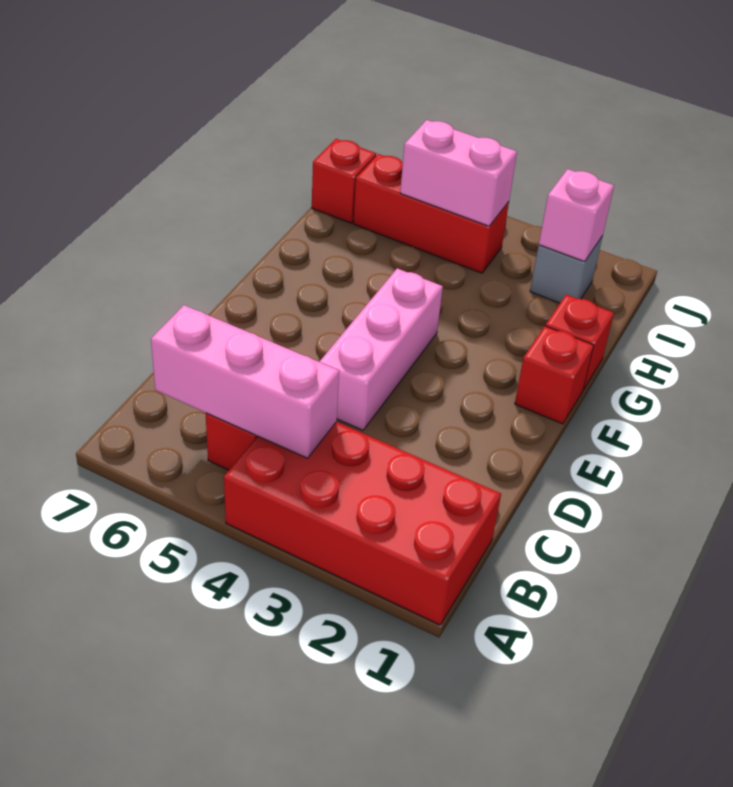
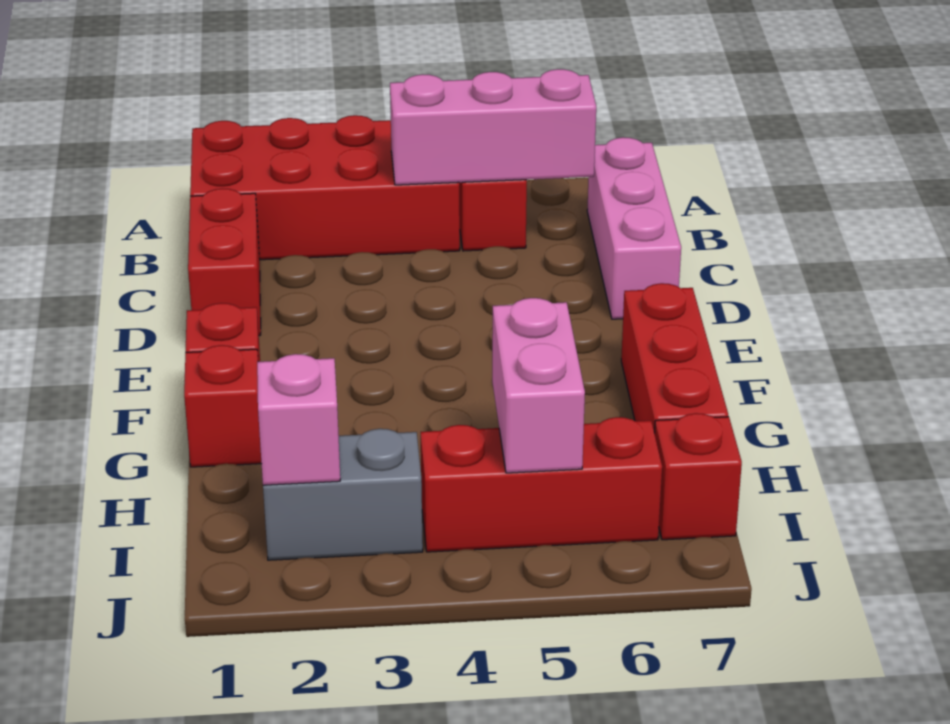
none -> red 1x2 brick [188,189,261,336]
pink 1x3 brick [320,268,443,430] -> pink 1x3 brick moved to [587,137,681,319]
none -> red 1x3 brick [621,283,728,433]
grey 1x1 brick [530,236,603,303] -> grey 1x2 brick [263,429,423,560]
pink 1x2 brick [400,120,517,226] -> pink 1x2 brick turned to [492,298,585,473]

